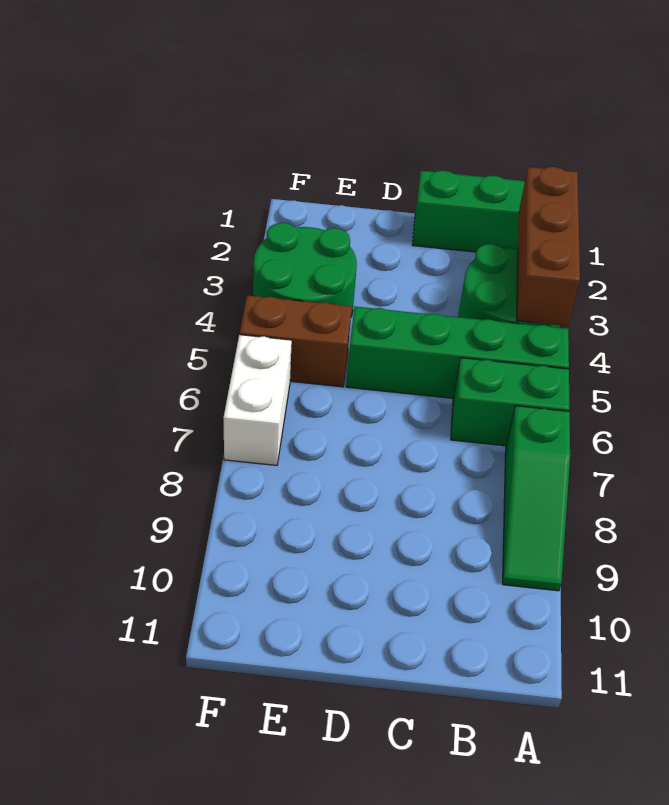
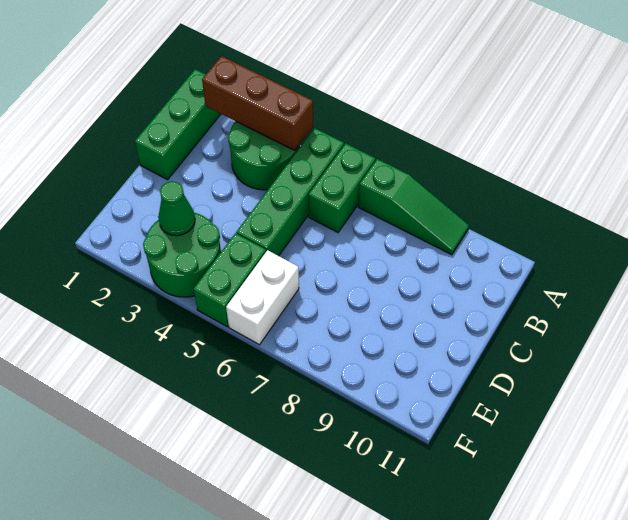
none -> green 1x1 cone [158,181,195,236]
brown 1x2 brick [240,295,352,387] -> green 1x2 brick [194,233,266,327]
white 1x2 brick [223,335,292,465] -> white 1x2 brick turned to [226,250,299,345]

